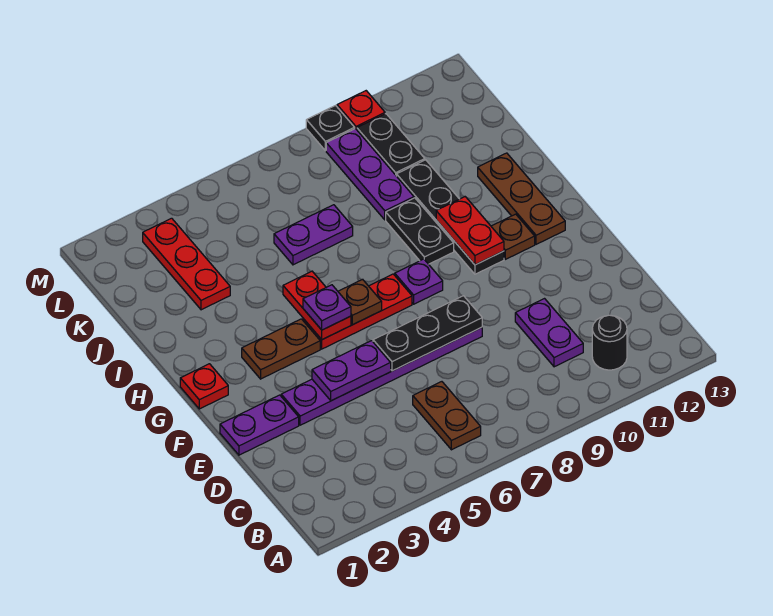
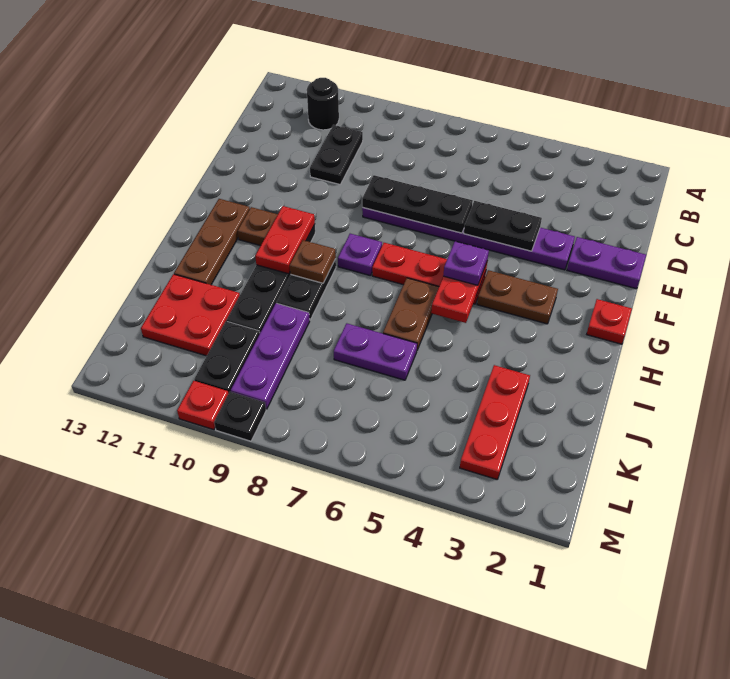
brown 1x2 plate [413,382,481,450] -> brown 1x2 plate moved to [383,278,439,350]
purple 1x2 plate [515,299,583,367] -> black 1x2 plate [310,125,363,184]
purple 1x2 plate [312,341,391,401] -> black 1x2 plate [464,201,542,251]
brown 1x1 plate [338,279,382,325] -> brown 1x1 plate moved to [290,240,336,283]
none -> red 2x2 plate [141,274,240,356]

